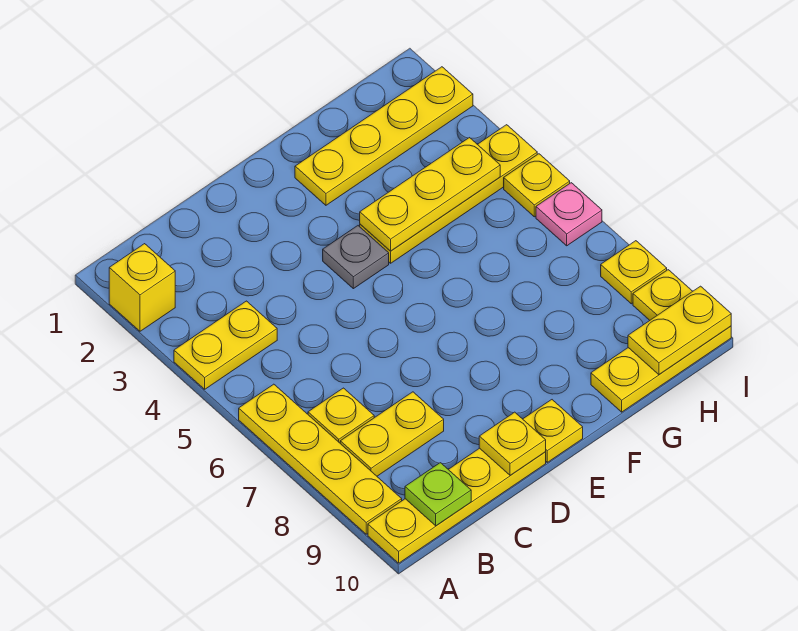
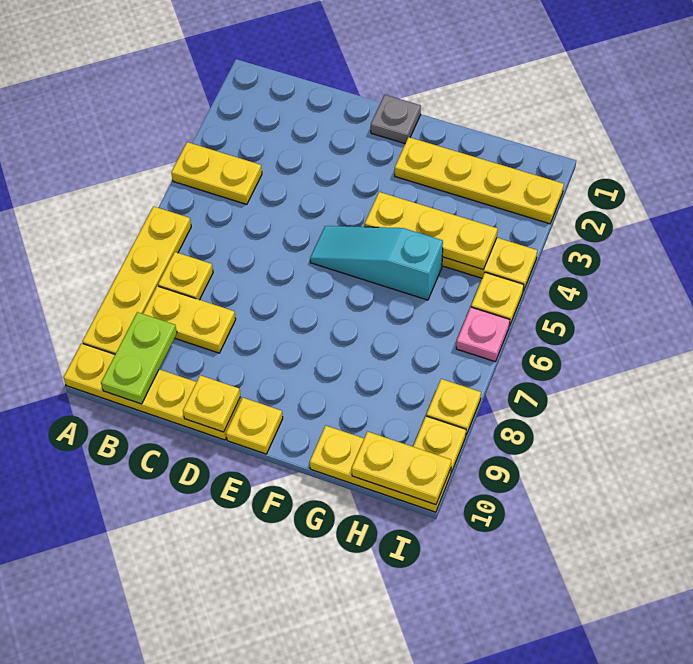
yellow 1x1 brick [109,244,175,331] -> none
lime 1x1 plate [405,463,471,526] -> lime 1x2 plate [101,312,177,404]
grey 1x1 plate [323,226,389,289] -> grey 1x1 plate moved to [371,95,421,143]
none -> cyan 1x3 slope [310,226,443,300]

